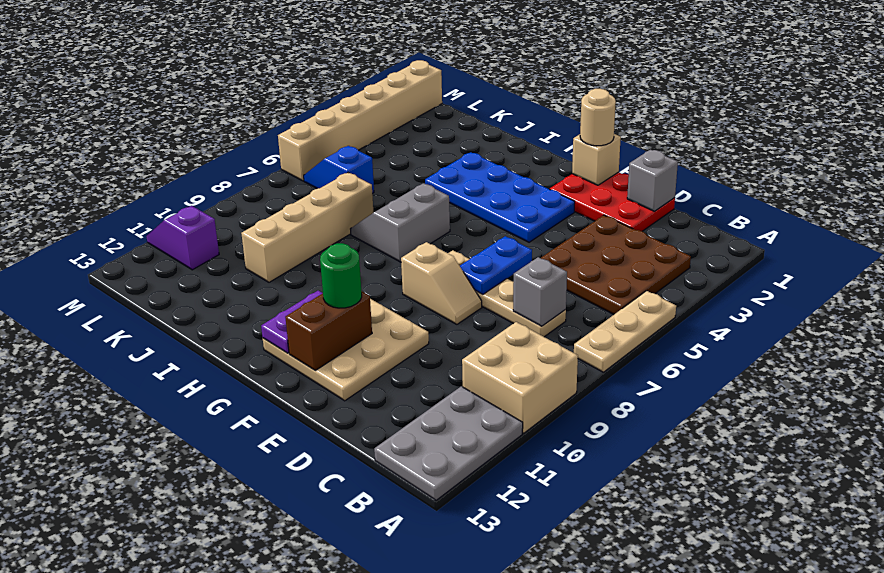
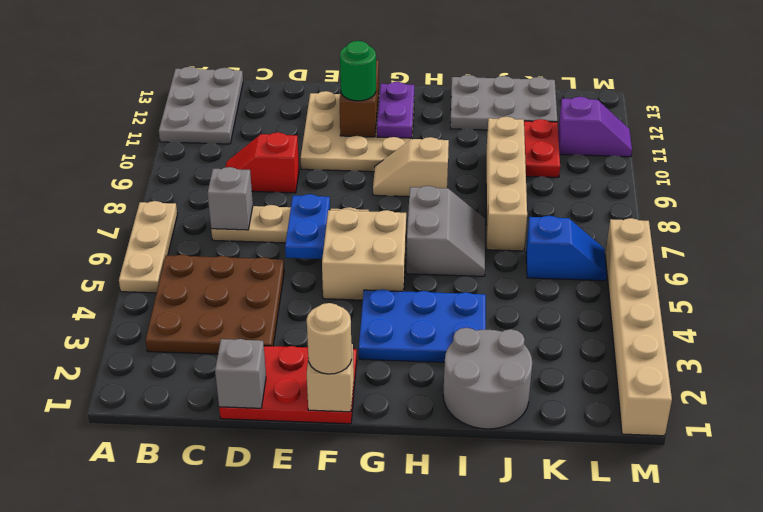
tan 2x2 brick [462,322,578,433] -> tan 2x2 brick moved to [322,209,406,300]
none -> red 1x2 slope [225,132,299,193]
tan 1x2 slope [401,242,482,324] -> tan 1x2 slope moved to [373,137,449,197]
blue 2x4 plate [425,152,575,242] -> blue 2x3 plate [359,289,486,363]
none -> grey 2x2 round brick [443,328,532,429]
none -> grey 2x3 plate [450,75,557,130]
none -> red 1x2 plate [524,119,560,177]

